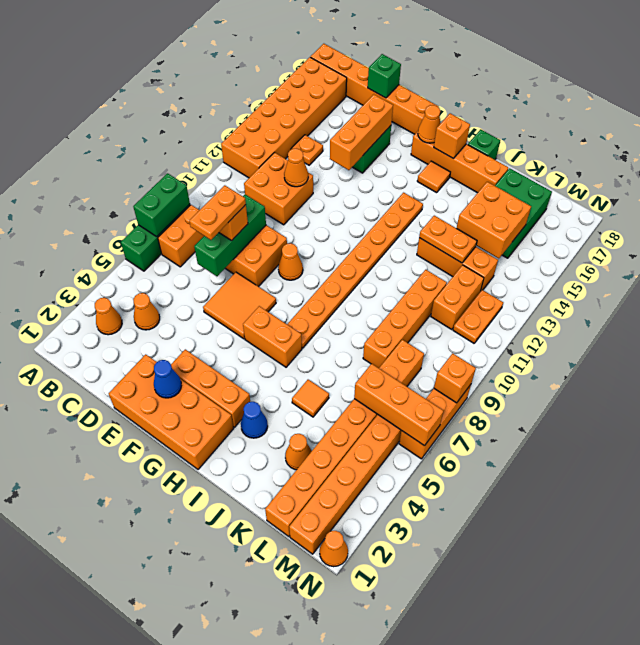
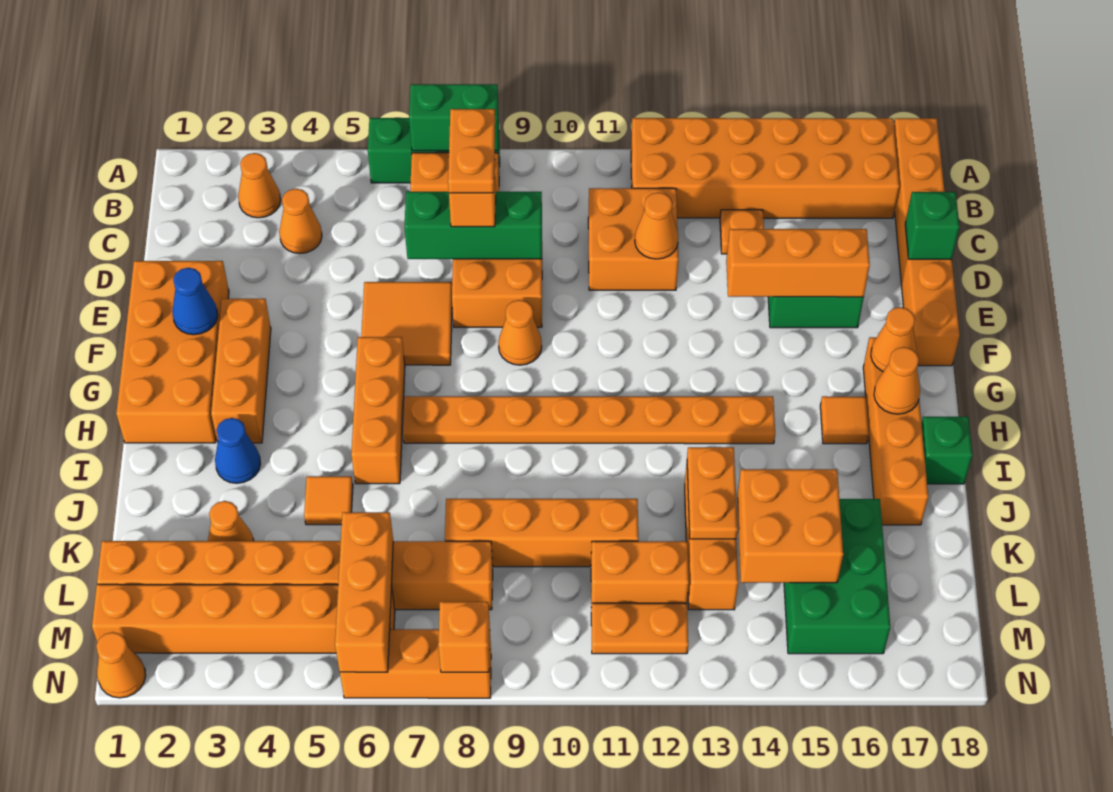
orange 1x2 plate [189,185,246,240] -> orange 1x2 plate turned to [448,109,495,193]
orange 1x2 brick [243,306,302,367] -> orange 1x3 brick [351,337,405,484]
orange 1x1 brick [434,113,470,159] -> orange 1x1 cone [874,347,920,414]
green 2x3 brick [495,168,552,258] -> green 2x3 brick turned to [784,499,890,654]

